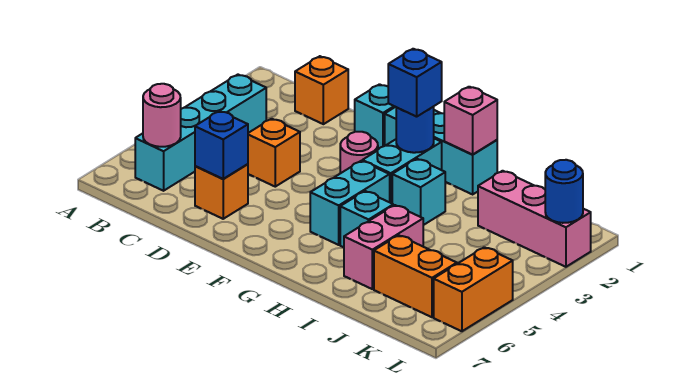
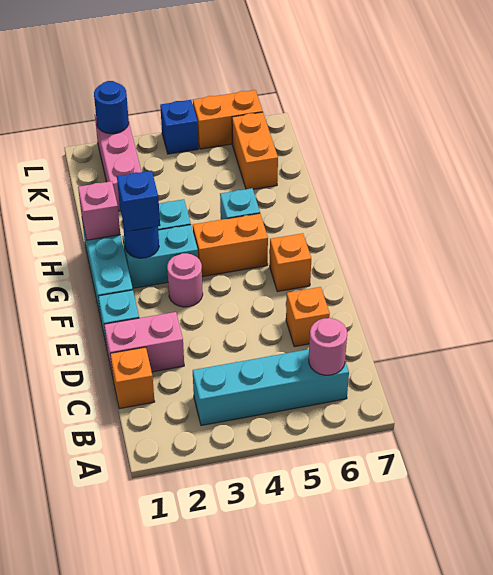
orange 1x1 brick [248,119,300,187] -> orange 1x1 brick moved to [270,233,311,292]
blue 1x1 brick [195,111,248,179] -> blue 1x1 brick moved to [160,100,198,154]
cyan 1x2 brick [310,161,390,245] -> orange 1x2 brick [193,213,268,277]
pink 1x2 brick [344,205,423,289] -> pink 1x2 brick moved to [104,312,184,376]

